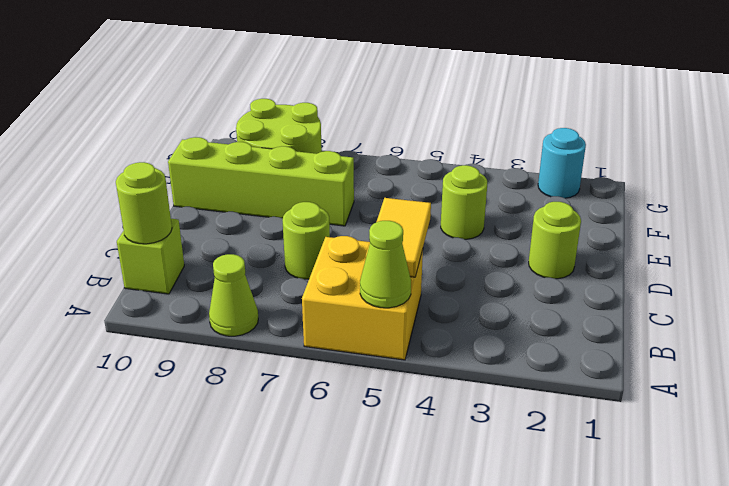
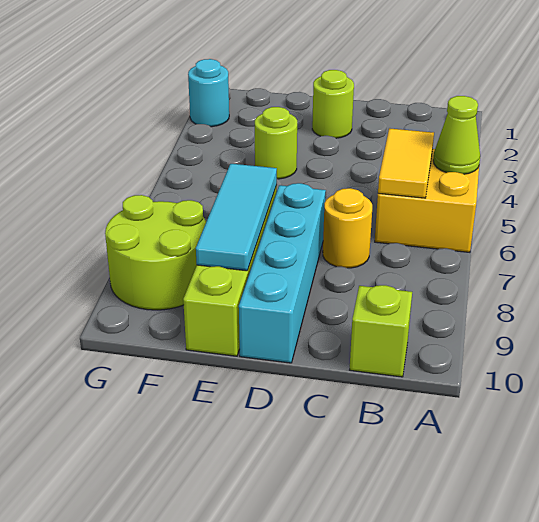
lime 1x1 cone [209,254,258,336] -> none
yellow 1x2 tile [366,198,431,277] -> yellow 1x2 tile turned to [378,128,434,198]
lime 1x1 round brick [116,162,172,244] -> none
lime 1x1 round brick [283,202,330,279] -> yellow 1x1 round brick [323,188,372,268]
none -> cyan 1x4 brick [239,183,326,363]
none -> cyan 1x3 tile [196,164,277,271]

